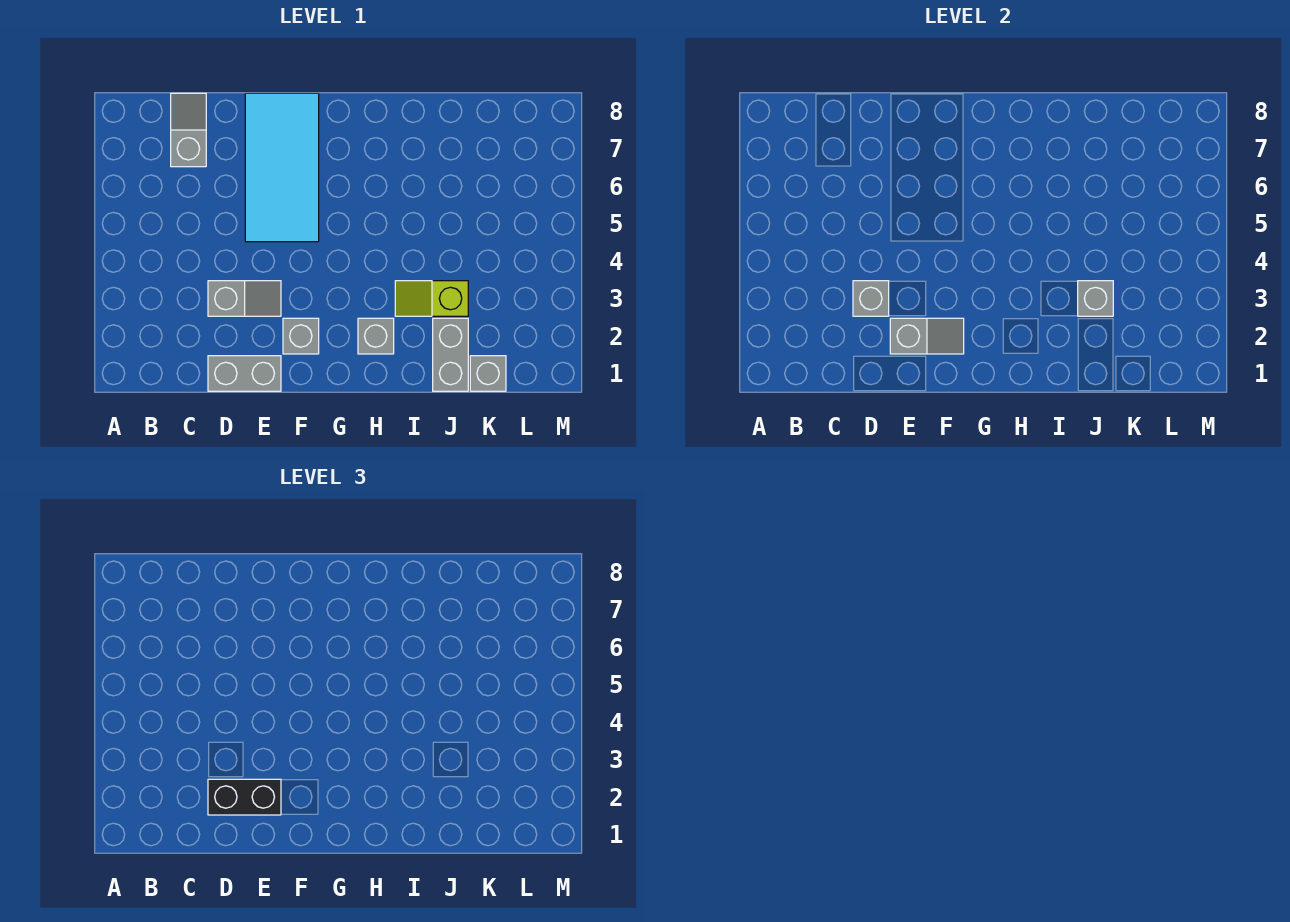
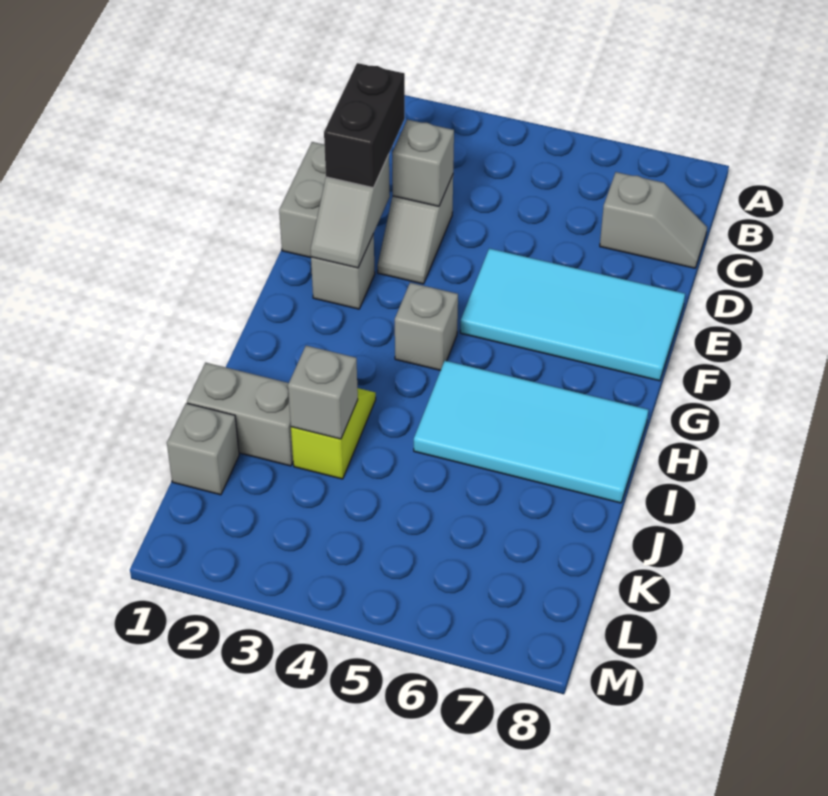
grey 1x1 brick [358,318,394,354] -> grey 1x1 brick moved to [395,283,458,370]
none -> cyan 2x4 tile [414,361,648,503]

